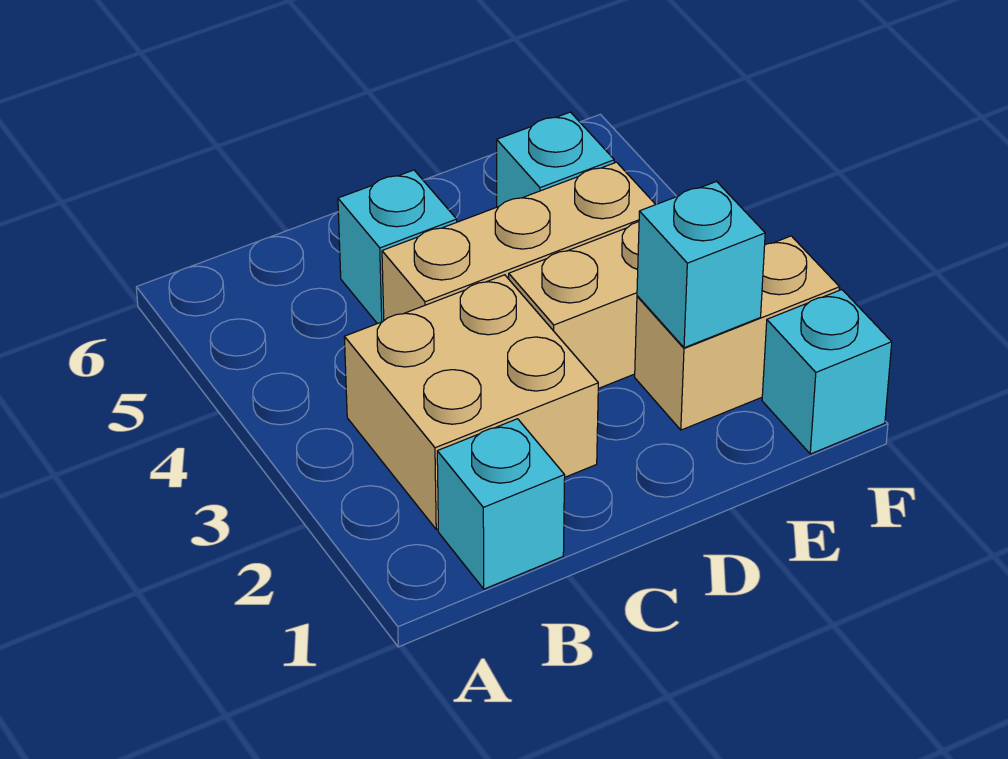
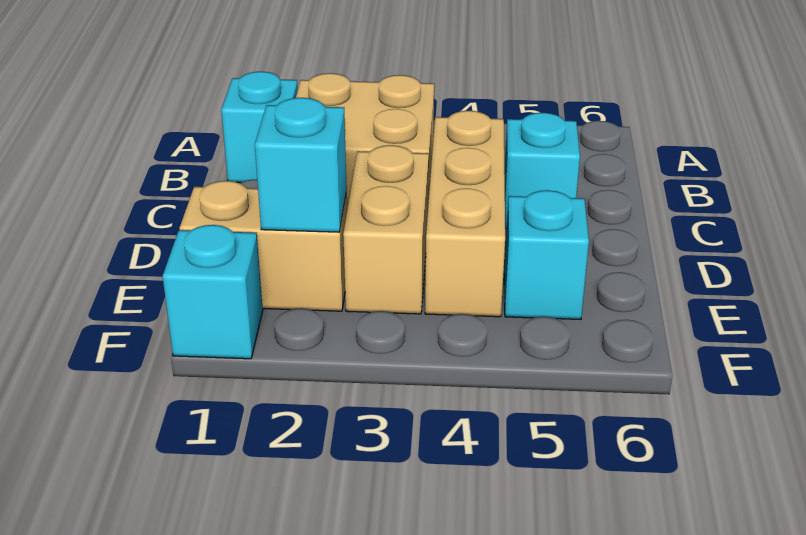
tan 1x2 brick [635,236,840,430] -> tan 1x2 brick turned to [179,181,347,311]

